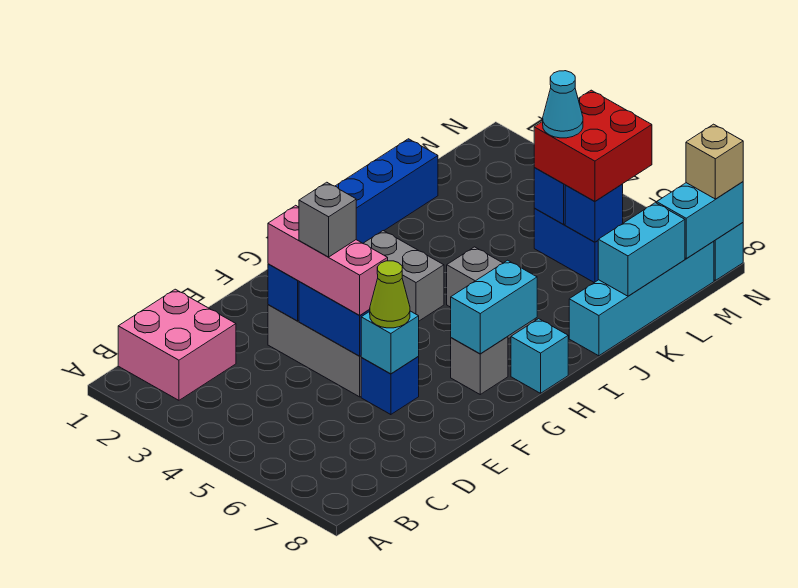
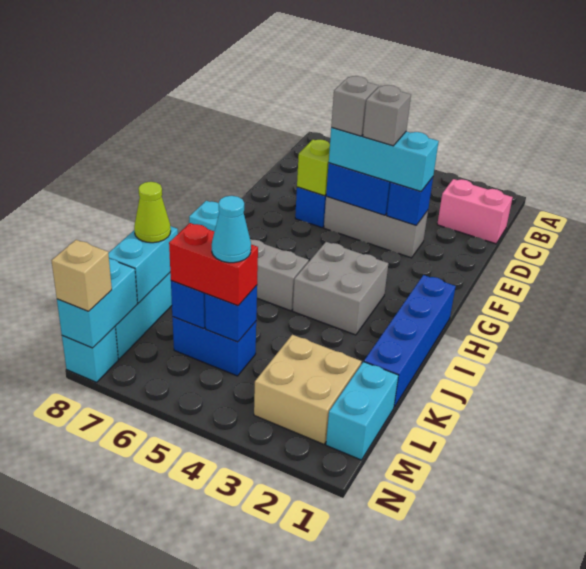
pink 2x2 brick [118,289,236,400] -> pink 1x2 brick [437,179,513,244]
pink 1x3 brick [268,205,388,315] -> cyan 1x3 brick [329,127,439,191]
cyan 1x1 brick [361,311,419,374] -> lime 1x1 brick [297,140,330,196]
lime 1x1 cone [369,261,410,328] -> lime 1x1 cone moved to [134,182,171,243]
grey 1x1 brick [451,336,508,394] -> grey 1x1 brick moved to [331,76,378,136]
cyan 1x2 brick [451,260,537,354] -> cyan 1x2 brick moved to [326,362,398,460]
grey 1x2 brick [363,231,444,321] -> grey 2x2 brick [293,242,388,335]
none -> tan 2x2 brick [254,335,362,444]
red 2x2 brick [534,90,652,201] -> red 1x2 brick [169,223,258,306]

